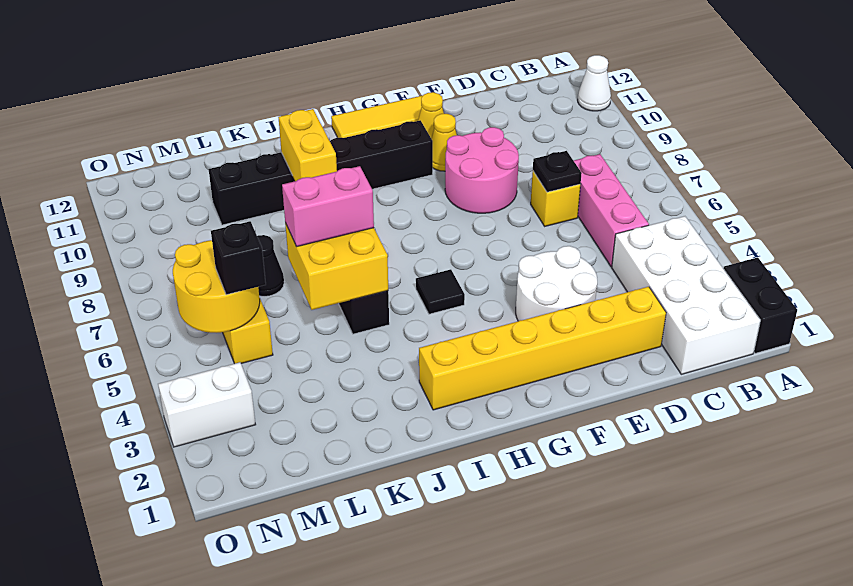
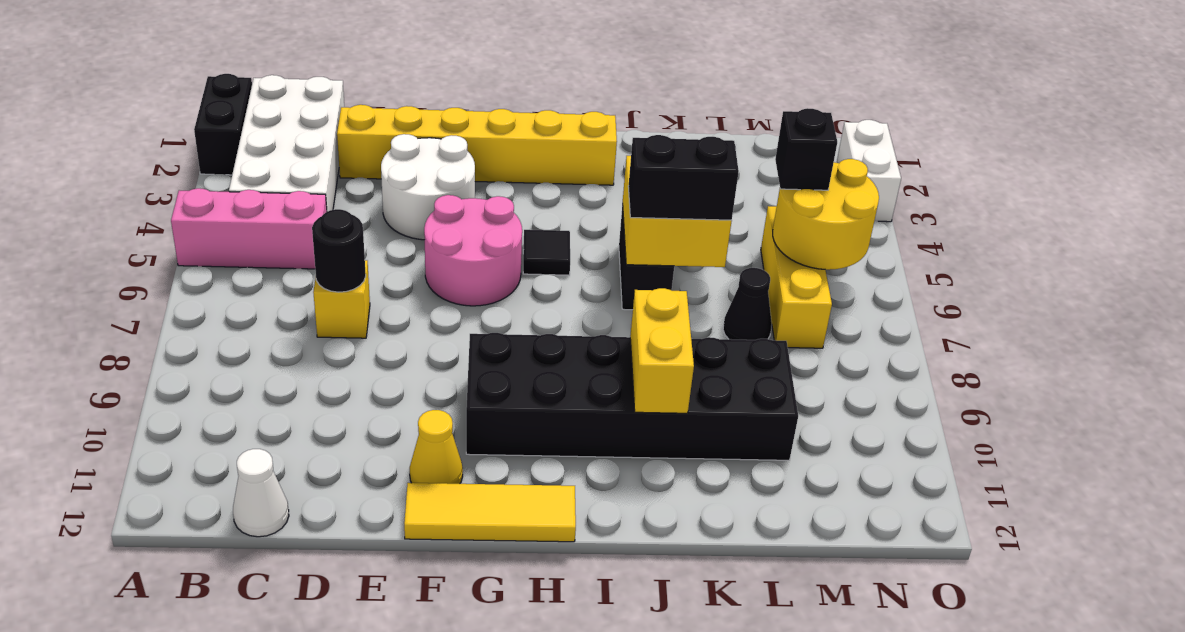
white 1x1 cone [578,55,611,111] -> white 1x1 cone moved to [233,449,289,537]
pink 1x3 brick [573,154,649,267] -> pink 1x3 brick turned to [171,188,327,269]
black 1x1 plate [533,151,582,192] -> black 1x1 round brick [312,209,366,292]
pink 2x2 round brick [445,127,519,213] -> pink 2x2 round brick moved to [424,195,522,306]
yellow 1x1 cone [431,114,457,171] -> none
black 1x6 brick [209,120,433,225] -> black 2x6 brick [466,333,798,460]
pink 1x2 brick [282,166,374,247] -> black 1x2 brick [628,135,739,220]
white 1x2 brick [158,362,256,447] -> white 1x2 brick turned to [837,120,901,222]

